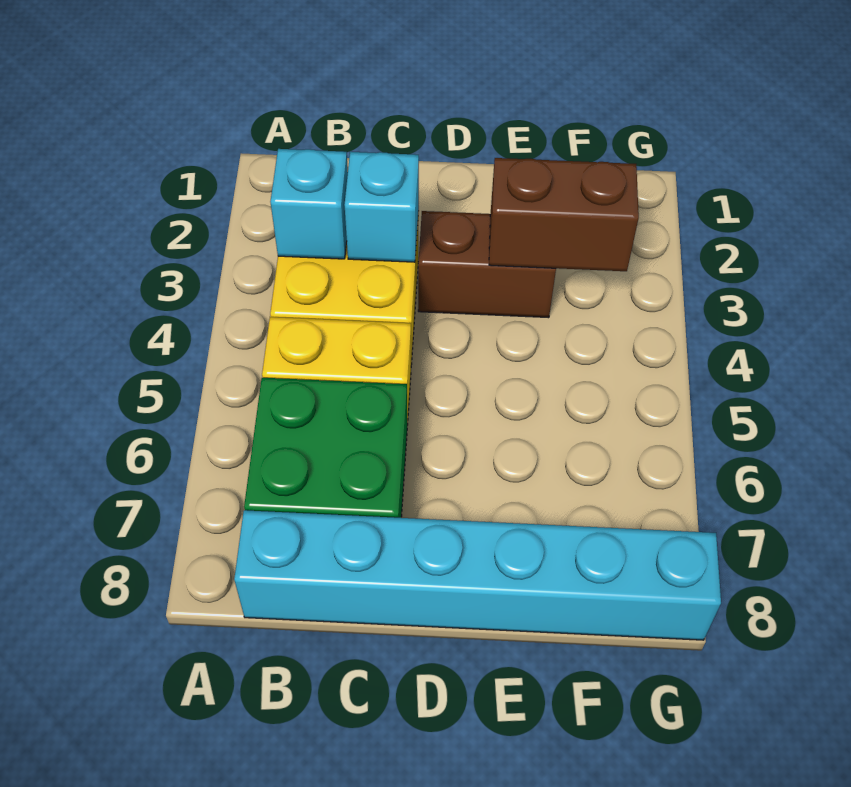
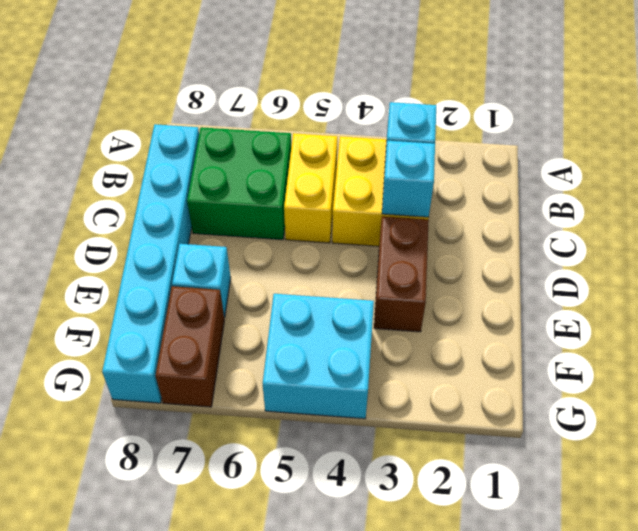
brown 1x2 brick [489,158,639,271] -> brown 1x2 brick moved to [155,286,224,407]
none -> cyan 1x1 brick [172,244,231,318]
none -> cyan 2x2 brick [263,294,374,419]

